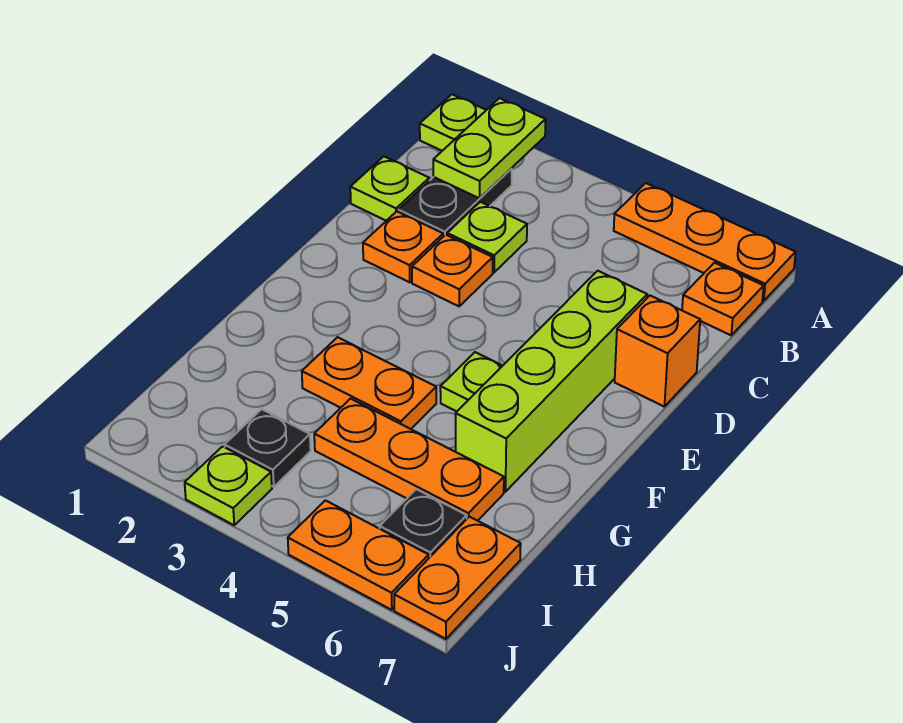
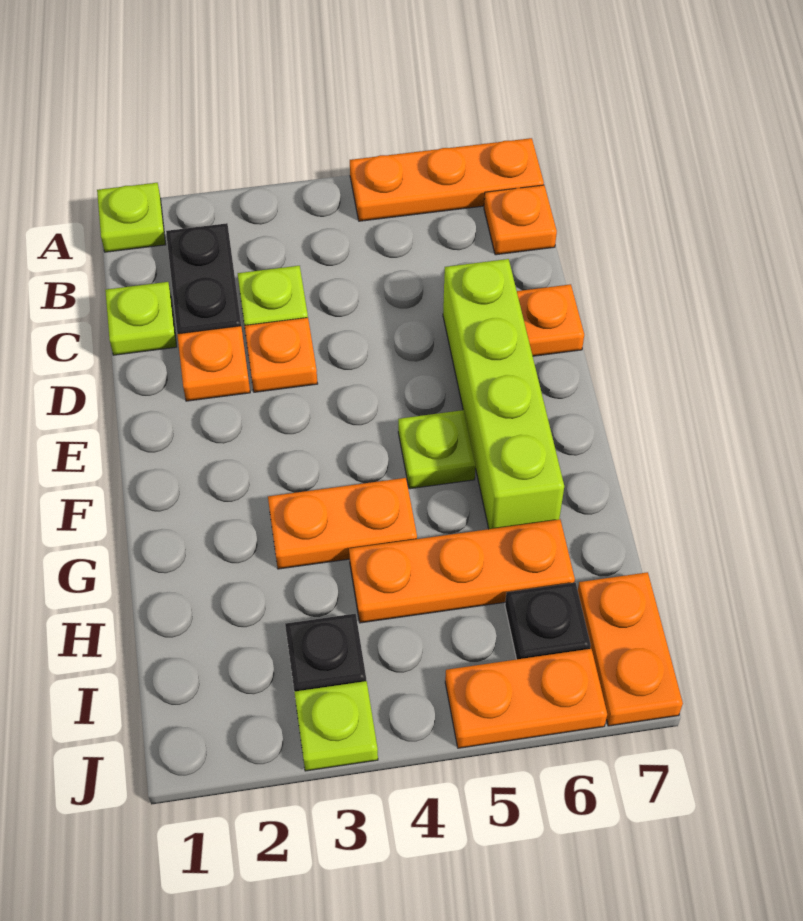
lime 1x2 plate [433,98,546,198] -> none
orange 1x1 brick [615,296,700,406] -> orange 1x1 plate [517,284,584,356]

